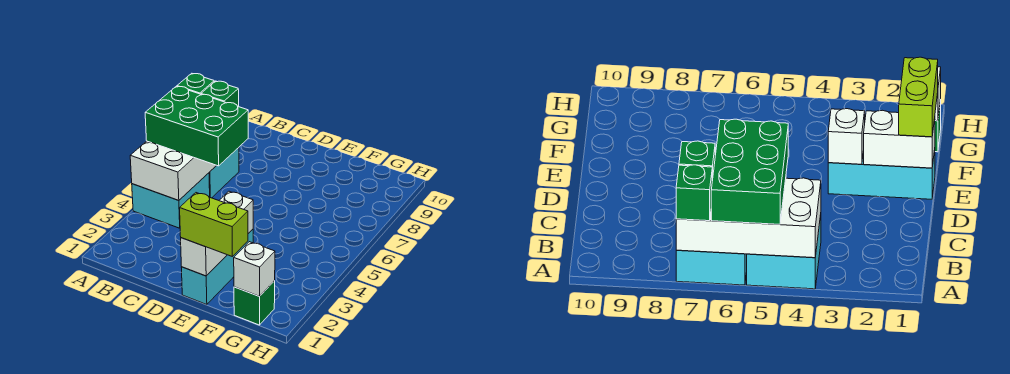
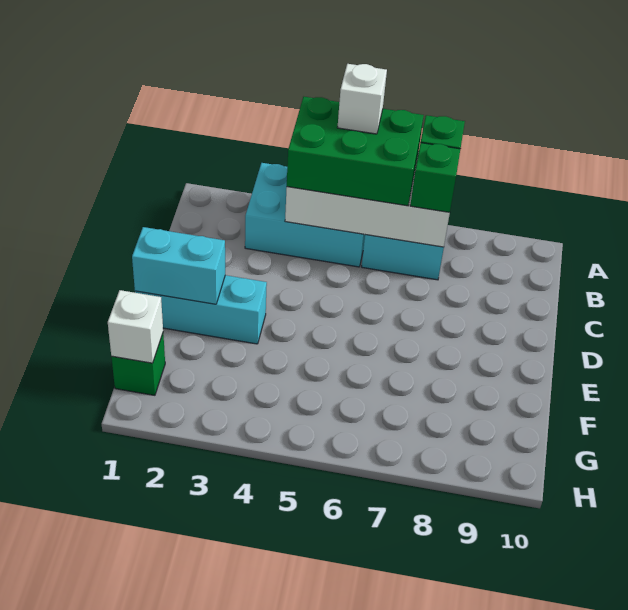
cyan 2x2 brick [132,173,210,228] -> cyan 2x3 brick [245,163,365,267]
green 2x3 brick [145,86,248,166] -> green 2x3 brick turned to [287,97,424,206]
white 1x2 brick [181,238,227,276] -> cyan 1x2 brick [132,227,225,304]
lime 1x2 brick [180,193,248,256] -> none
white 1x1 brick [219,191,253,233] -> white 1x1 brick moved to [337,64,387,134]

